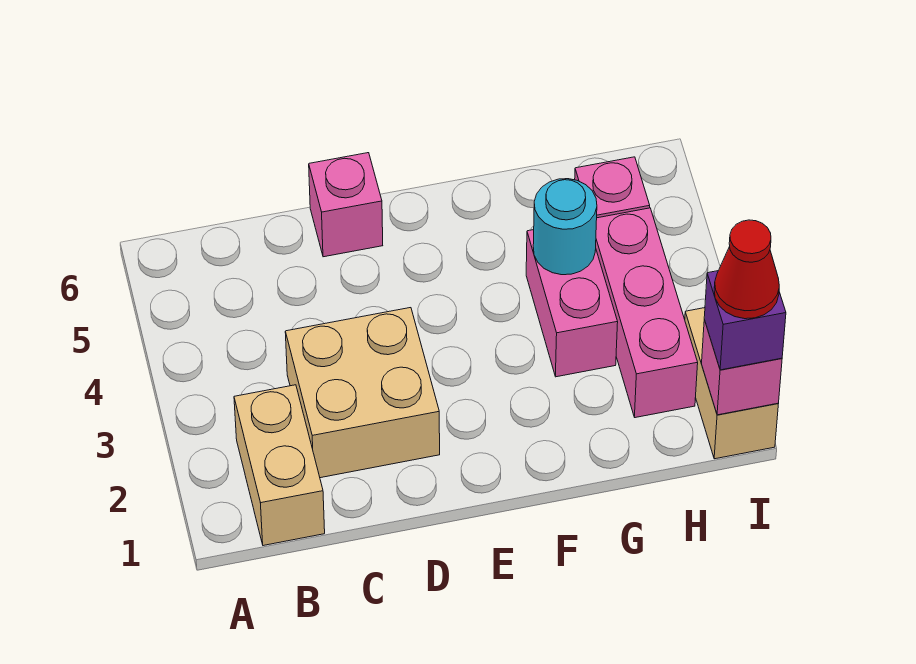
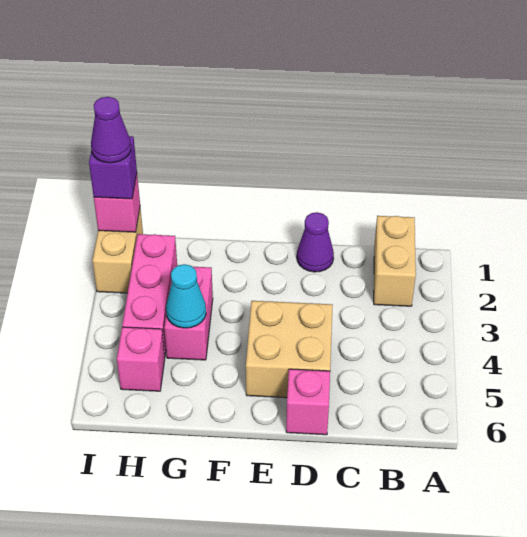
tan 2x2 brick [285,308,440,478] -> tan 2x2 brick moved to [246,301,333,398]
none -> purple 1x1 cone [297,212,334,272]
cyan 1x1 round brick [533,179,597,275] -> cyan 1x1 cone [166,264,206,328]
red 1x1 cone [714,220,779,319] -> purple 1x1 cone [91,97,131,163]

